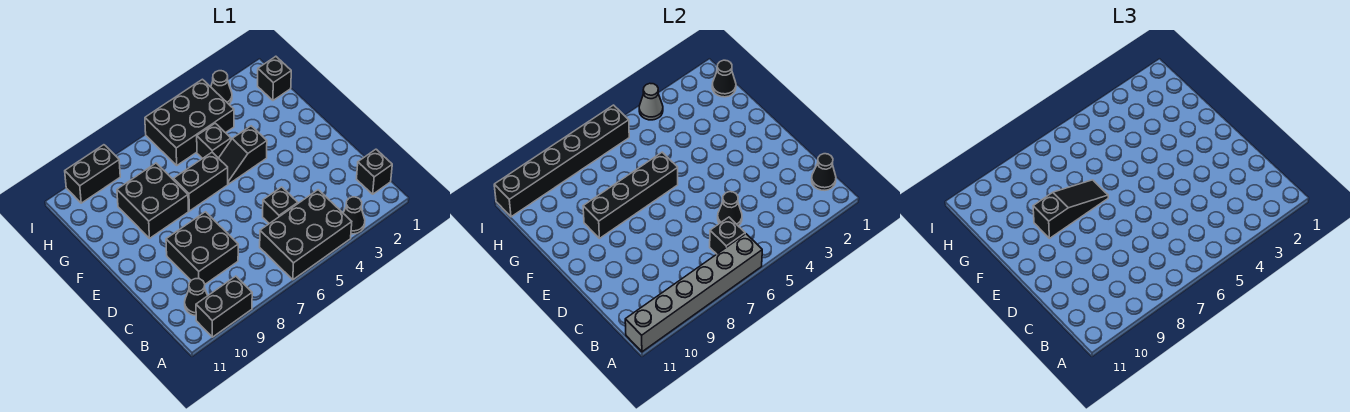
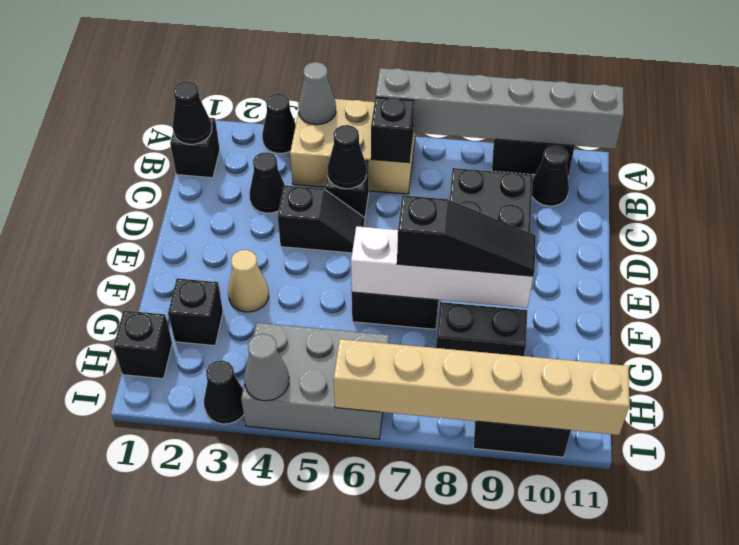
black 2x3 brick [260,190,352,280] -> tan 2x3 brick [290,99,415,194]
none -> grey 1x1 cone [298,62,336,125]
none -> tan 1x1 cone [228,250,269,312]
black 1x2 slope [219,126,267,184] -> black 1x2 slope moved to [278,186,364,253]
black 1x4 brick [583,152,678,238] -> white 1x4 brick [351,226,533,308]
black 1x3 slope [1033,180,1108,238] -> black 1x3 slope turned to [397,195,536,276]
black 2x2 brick [117,163,188,238] -> black 1x2 brick [436,302,527,356]
black 1x1 brick [197,123,231,159] -> black 1x1 brick moved to [168,278,223,346]
black 1x1 cone [712,60,736,97] -> black 1x1 cone moved to [250,152,285,213]
black 2x3 brick [145,79,234,165] -> grey 2x3 brick [241,323,389,439]
black 1x6 brick [494,105,629,217] -> tan 1x6 brick [334,339,629,435]

